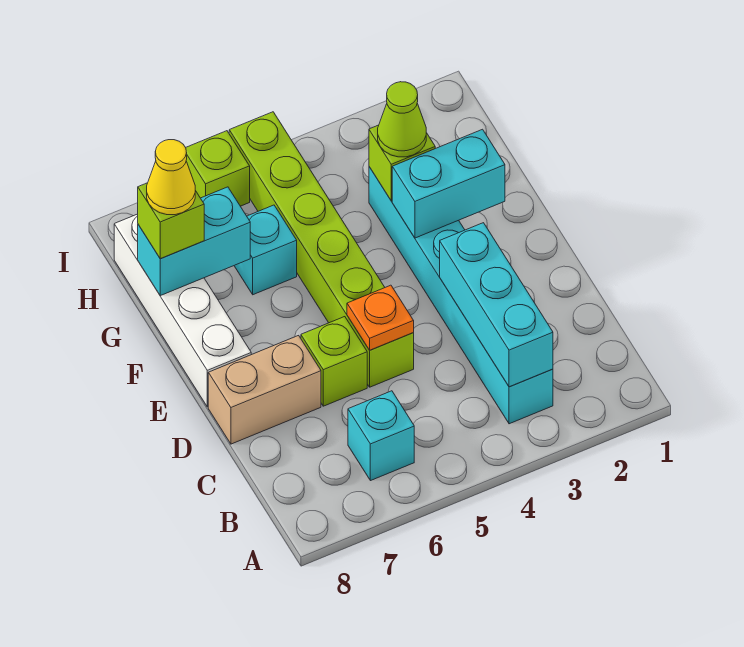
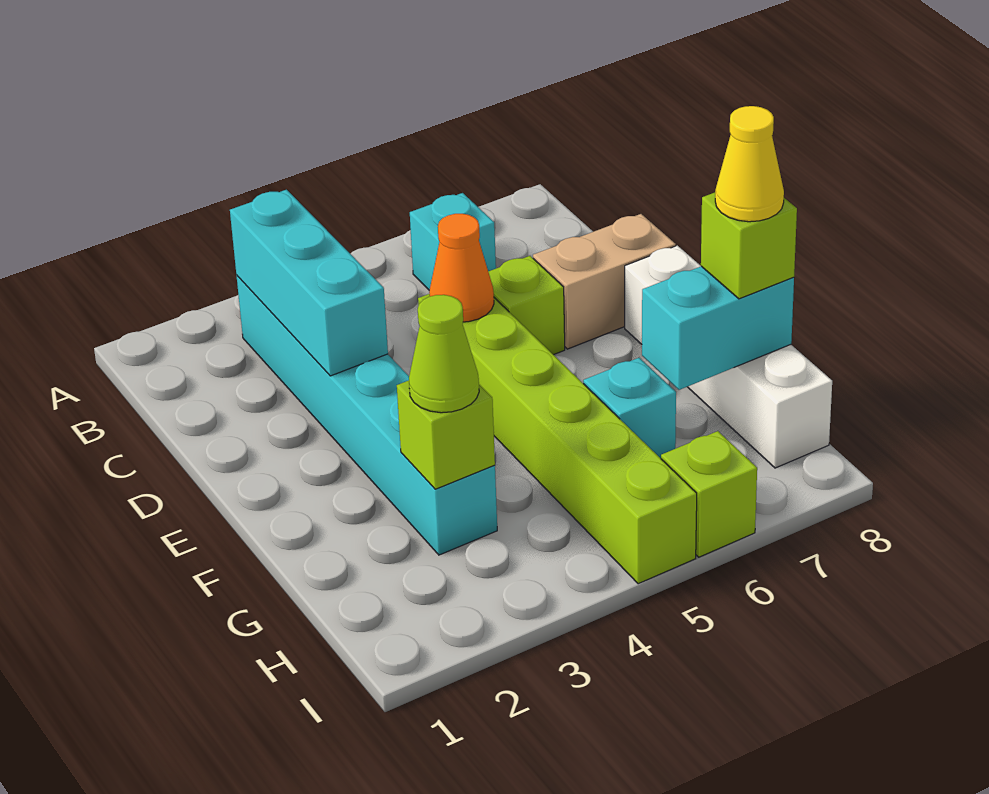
orange 1x1 plate [347,285,414,350] -> orange 1x1 cone [429,214,494,322]
cyan 1x2 brick [392,129,505,238] -> none

